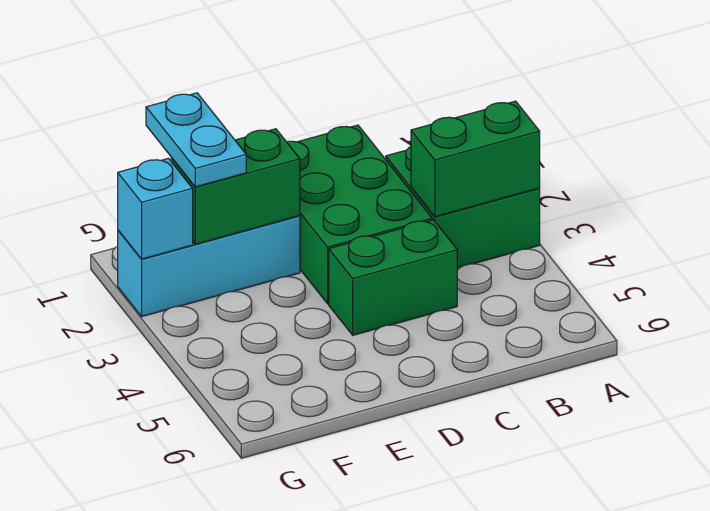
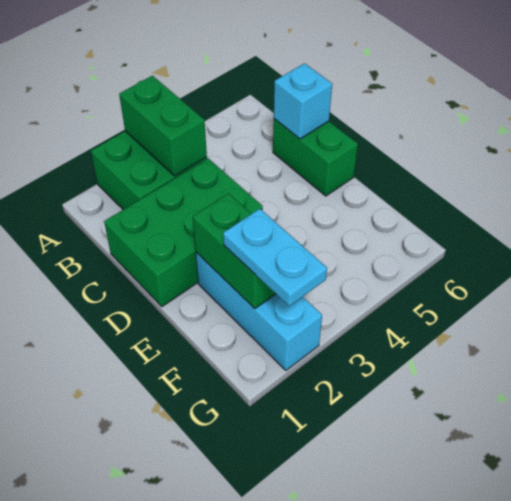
green 1x2 brick [329,220,457,335] -> green 1x2 brick moved to [273,119,358,196]
cyan 1x2 plate [146,93,246,187] -> cyan 1x2 plate turned to [223,209,327,306]
cyan 1x1 brick [118,158,193,259] -> cyan 1x1 brick moved to [274,63,332,139]

